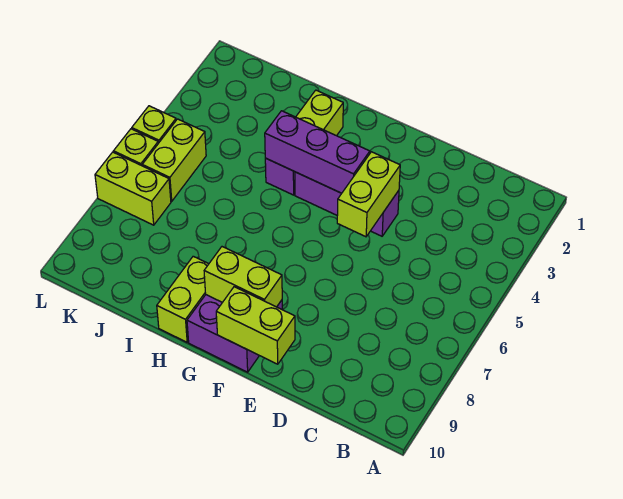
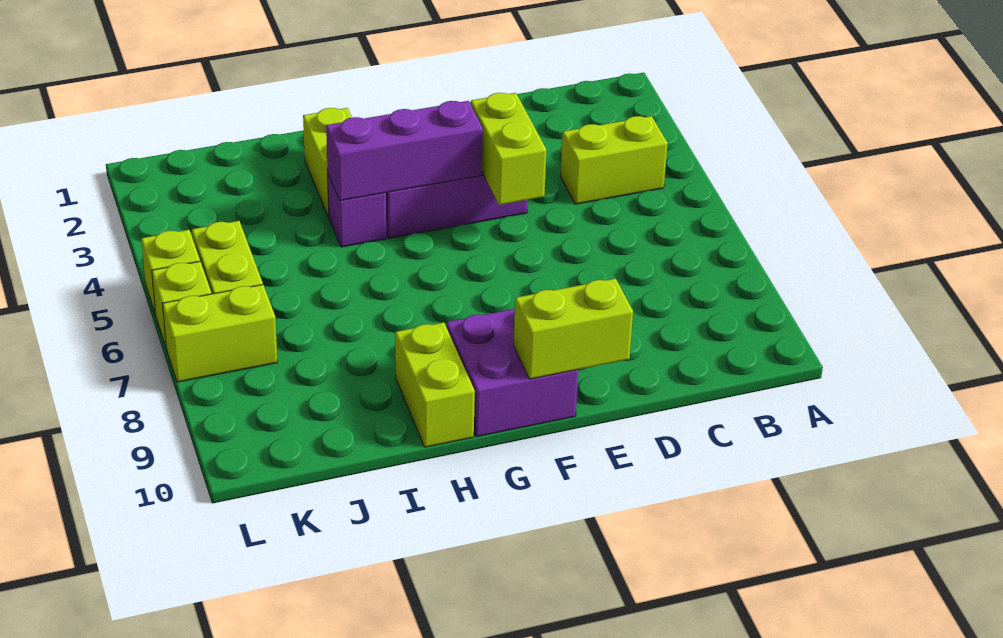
lime 1x2 brick [204,247,282,307] -> lime 1x2 brick moved to [560,116,668,204]

